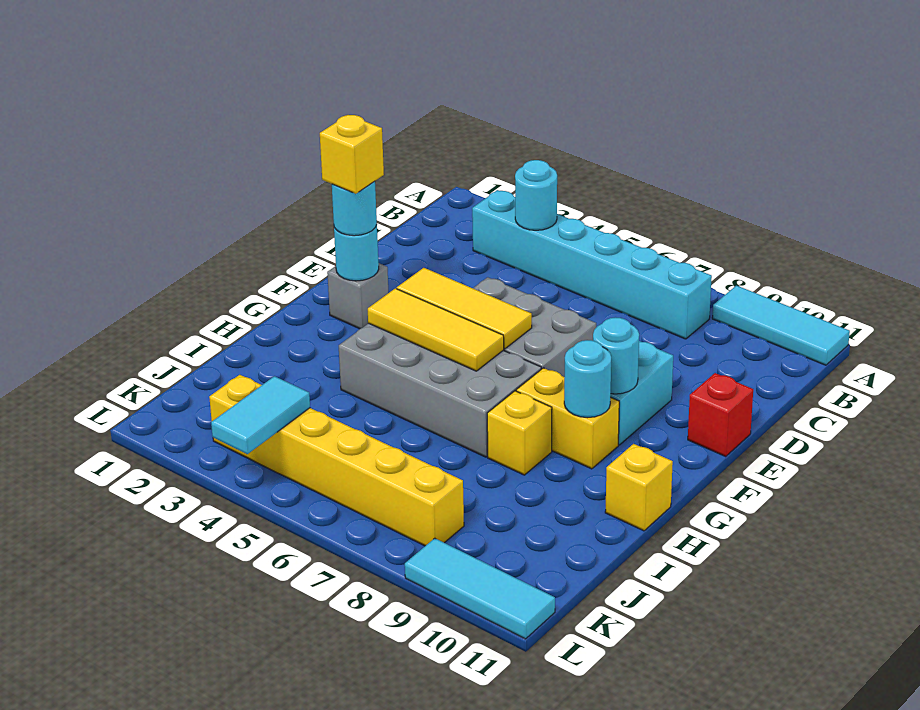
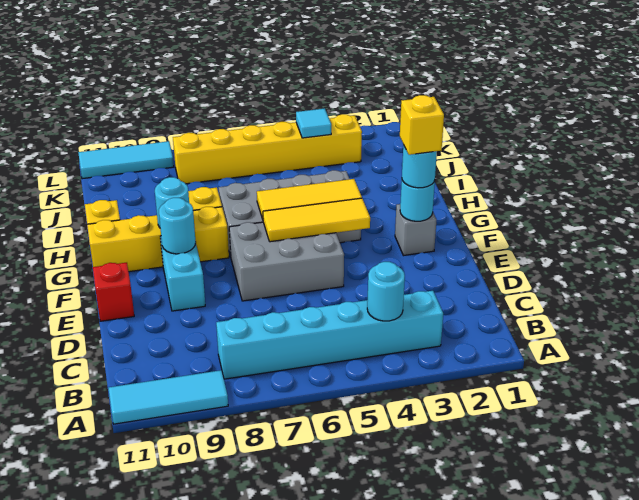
yellow 1x2 brick [516,368,619,469] -> yellow 1x4 brick [87,207,229,272]
cyan 1x2 tile [211,376,310,454] -> cyan 1x1 tile [296,108,331,138]

